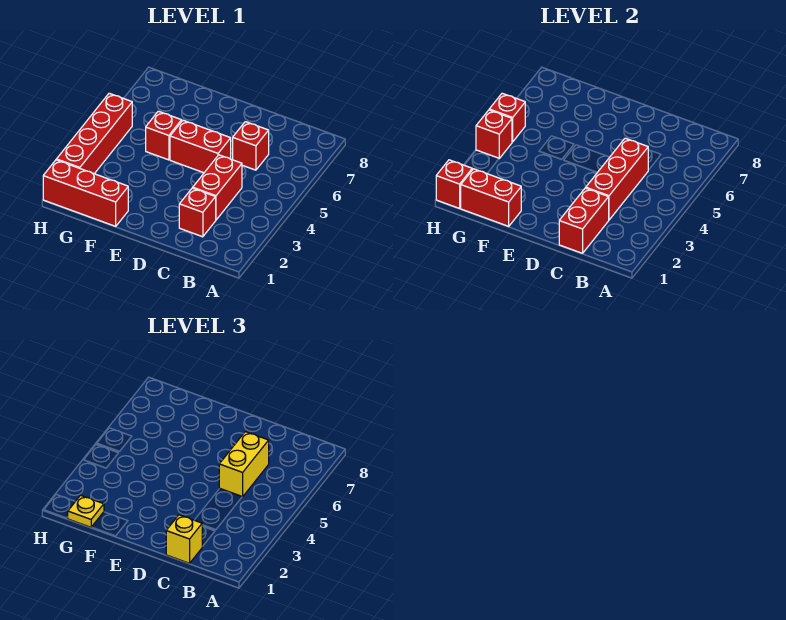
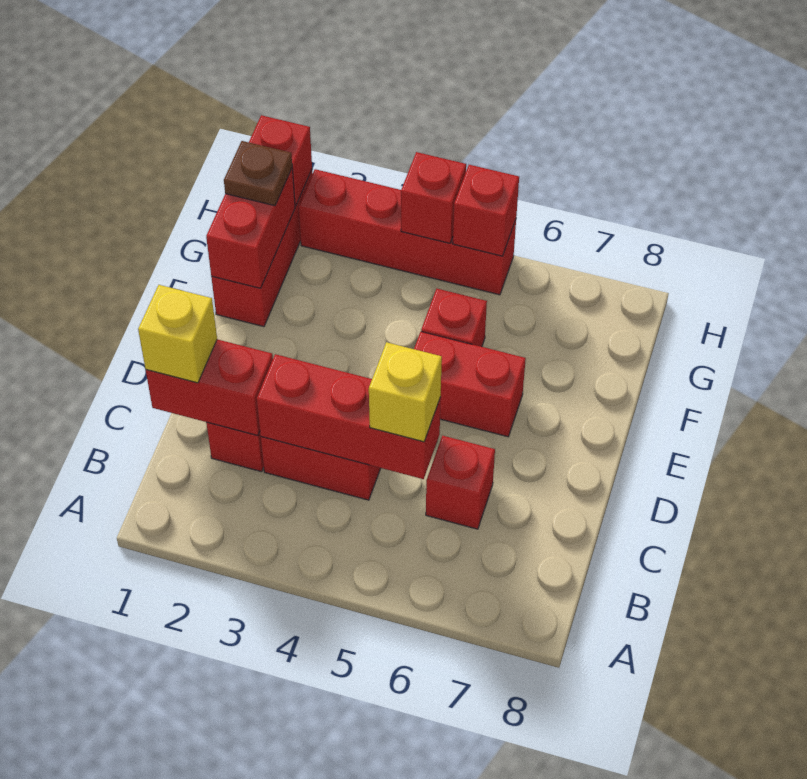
yellow 1x2 brick [219,432,269,497] -> yellow 1x1 brick [369,342,442,442]
red 1x2 brick [170,120,231,173] -> red 1x2 brick turned to [414,332,526,437]
yellow 1x1 plate [68,495,104,527] -> brown 1x1 plate [224,141,292,206]

